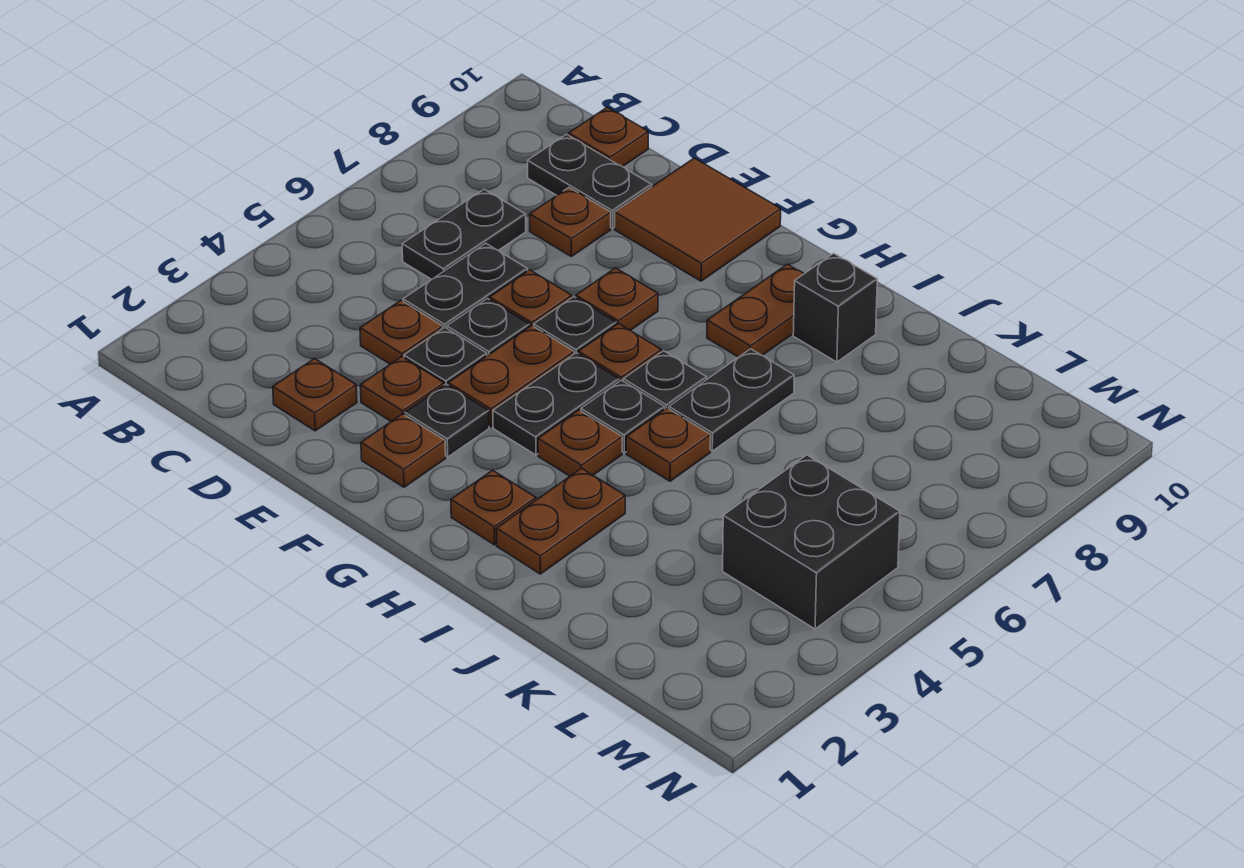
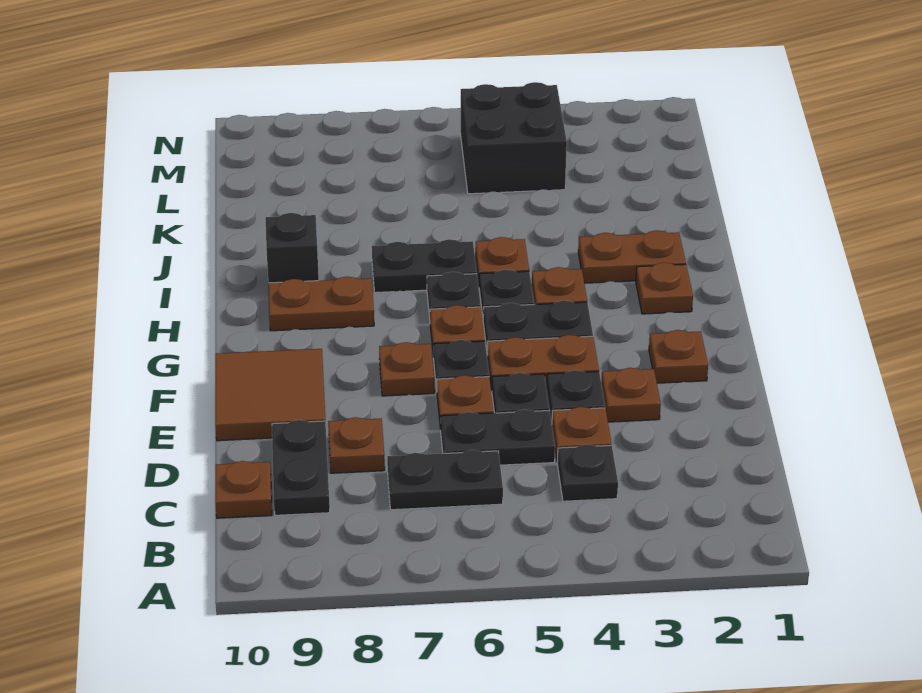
brown 1x1 plate [273,359,357,431] -> none
black 1x1 plate [405,384,489,457] -> black 1x1 plate moved to [557,445,618,501]

